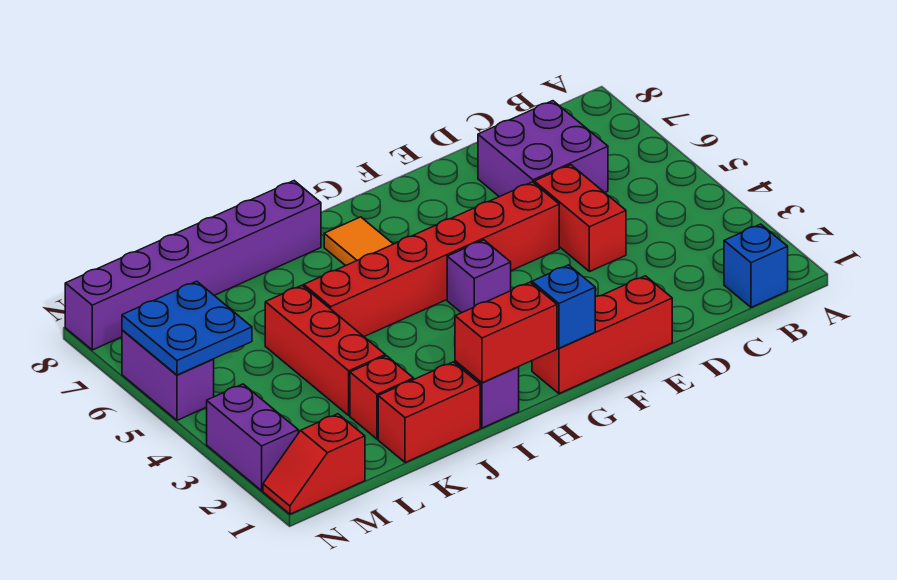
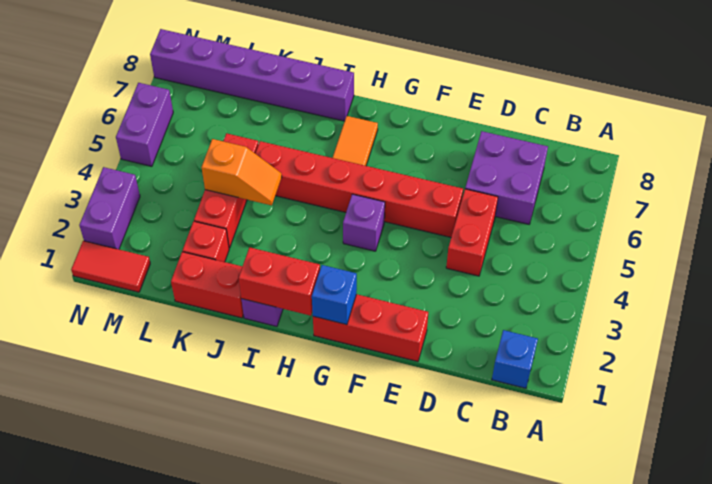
none -> orange 1x2 slope [202,139,282,205]
red 1x2 slope [263,414,365,514] -> red 1x2 tile [71,241,150,292]
blue 2x2 plate [122,281,252,375] -> none

